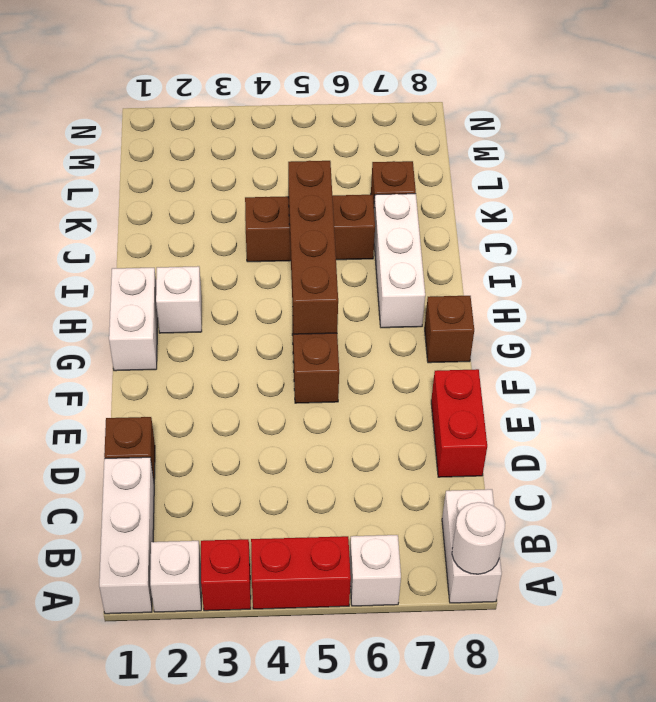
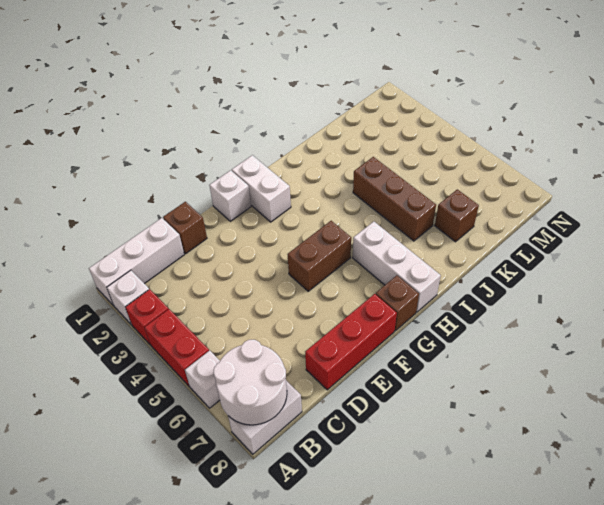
white 1x1 round brick [452,502,505,574] -> white 2x2 round brick [213,340,287,425]
red 1x2 brick [431,369,487,477] -> red 1x3 brick [305,294,397,390]
white 1x2 brick [109,268,158,371] -> white 1x2 brick turned to [232,155,291,222]
brown 1x4 brick [288,161,338,334] -> none
white 1x1 brick [156,266,202,333] -> white 1x1 brick moved to [209,170,251,221]
white 1x3 brick [374,194,425,328] -> white 1x3 brick turned to [353,222,441,312]

